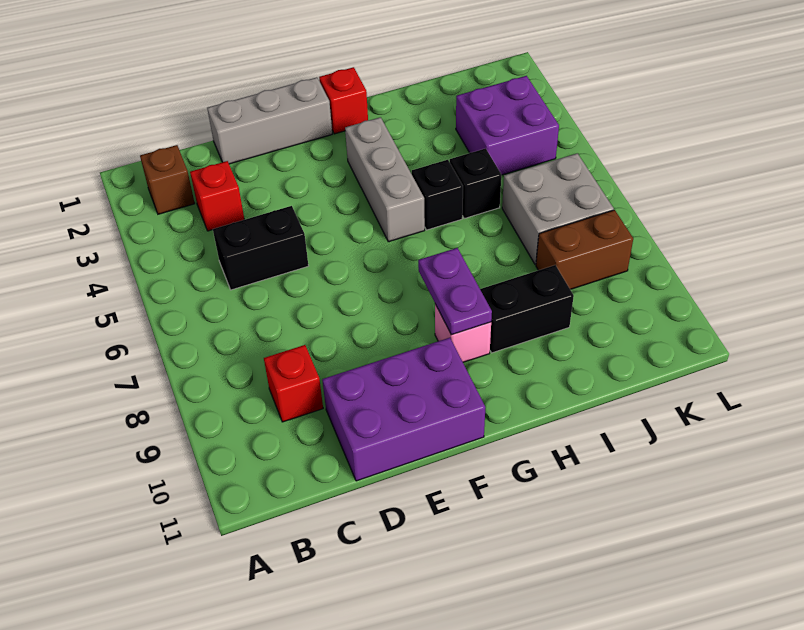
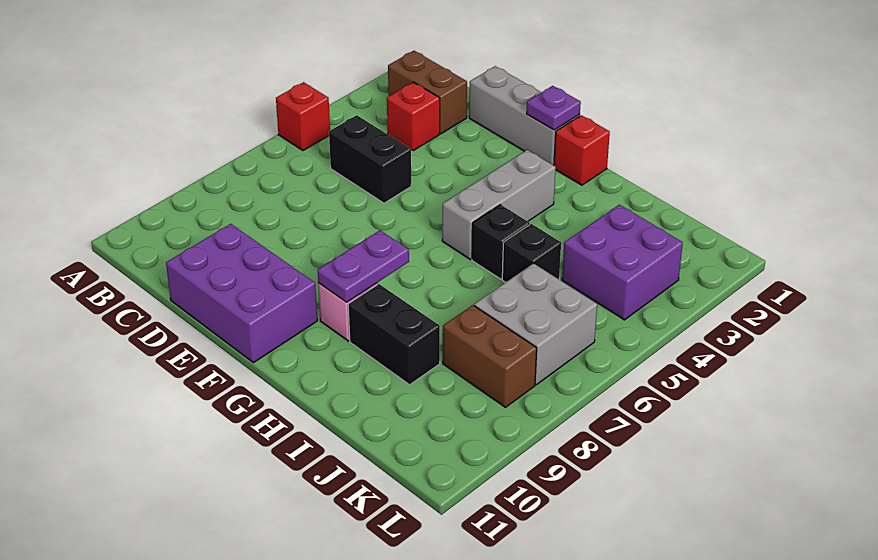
brown 1x1 brick [140,145,195,214] -> brown 1x2 brick [388,51,467,134]
red 1x1 brick [264,345,323,422] -> red 1x1 brick moved to [276,82,330,151]
none -> purple 1x1 plate [527,86,581,130]

